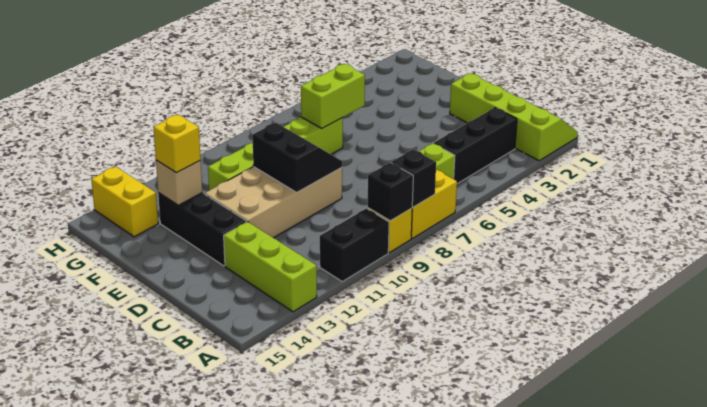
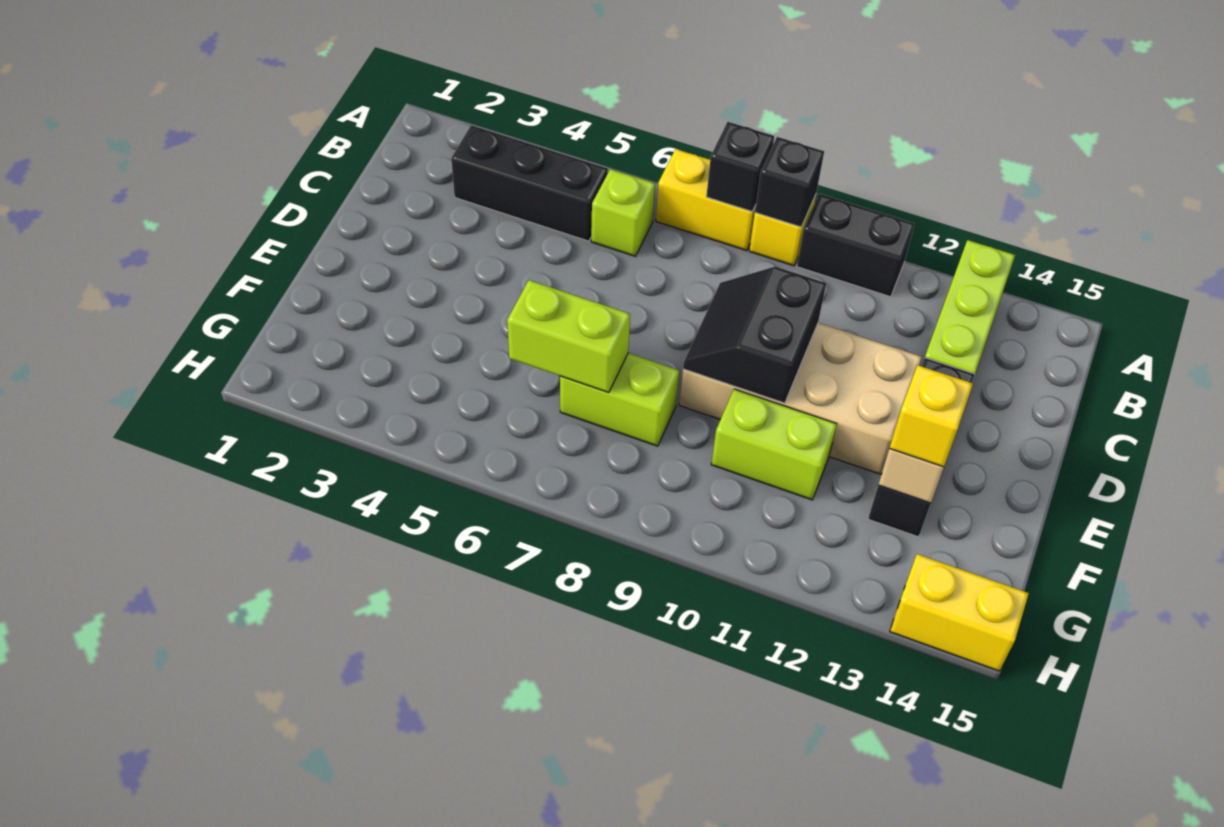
lime 2x4 slope [450,73,578,161] -> none
yellow 1x2 brick [91,167,158,237] -> yellow 1x2 brick turned to [890,554,1029,671]

